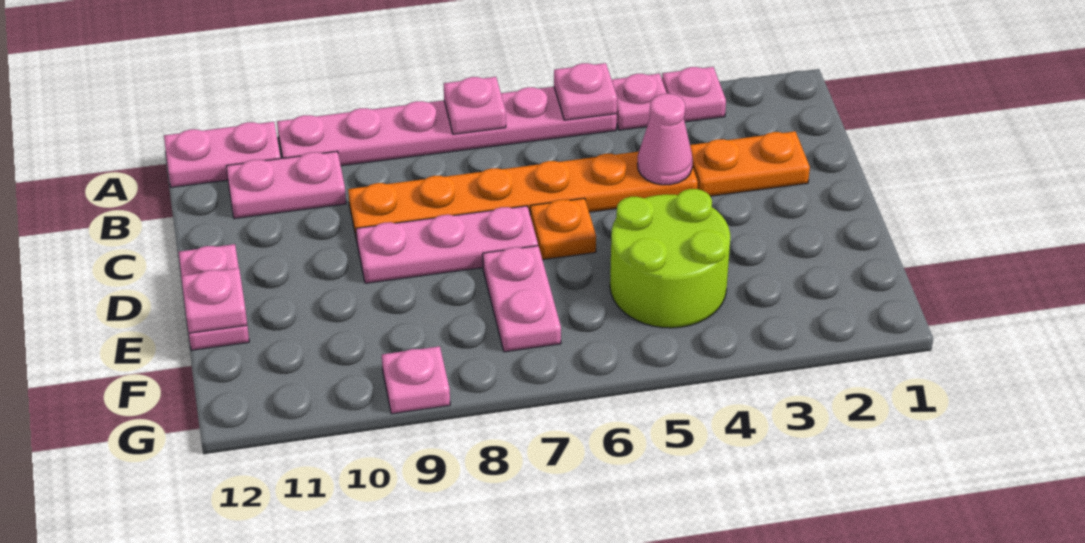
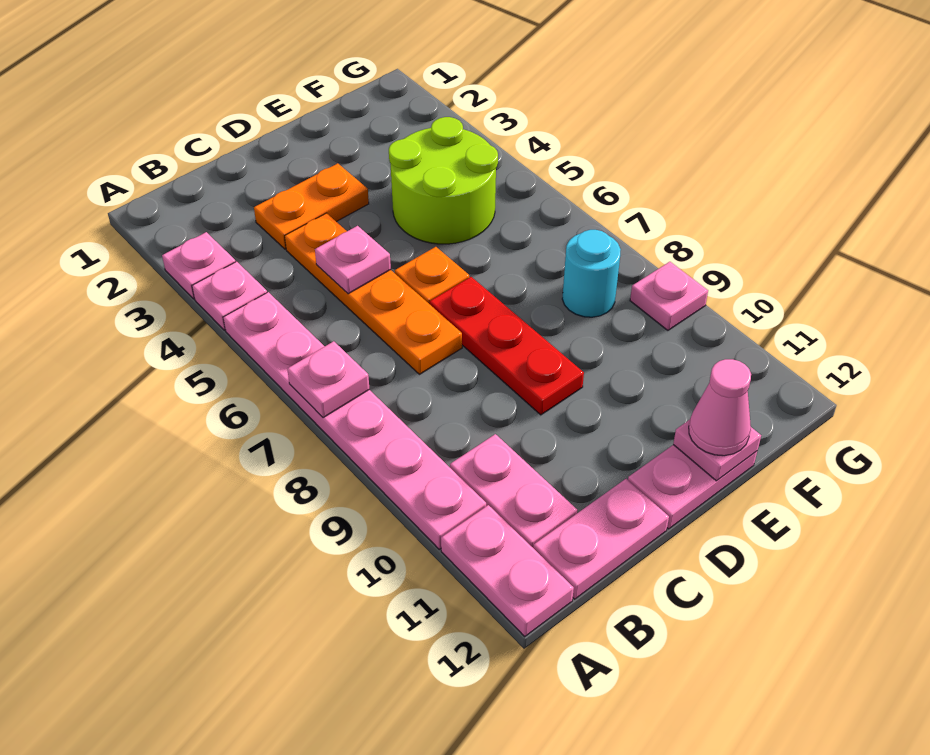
pink 1x1 plate [554,63,617,120] -> pink 1x1 plate moved to [315,226,391,294]
orange 1x2 plate [690,131,810,196] -> orange 1x2 plate turned to [254,163,369,249]
orange 1x6 plate [348,152,698,241] -> orange 1x4 plate [285,213,462,374]
pink 1x1 cone [637,94,693,185] -> pink 1x1 cone moved to [689,359,751,456]
pink 1x3 plate [356,206,538,283] -> red 1x3 plate [430,277,584,415]
pink 1x2 plate [483,246,561,352] -> pink 1x2 plate moved to [533,479,669,599]
none -> cyan 1x1 round brick [562,230,621,317]

